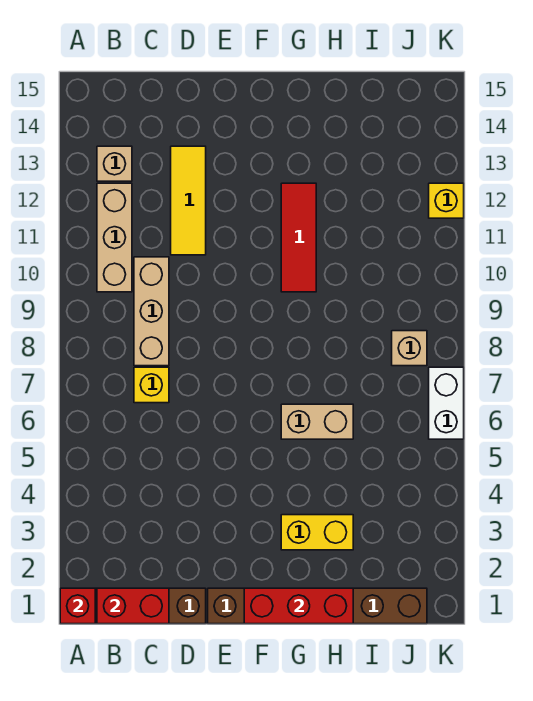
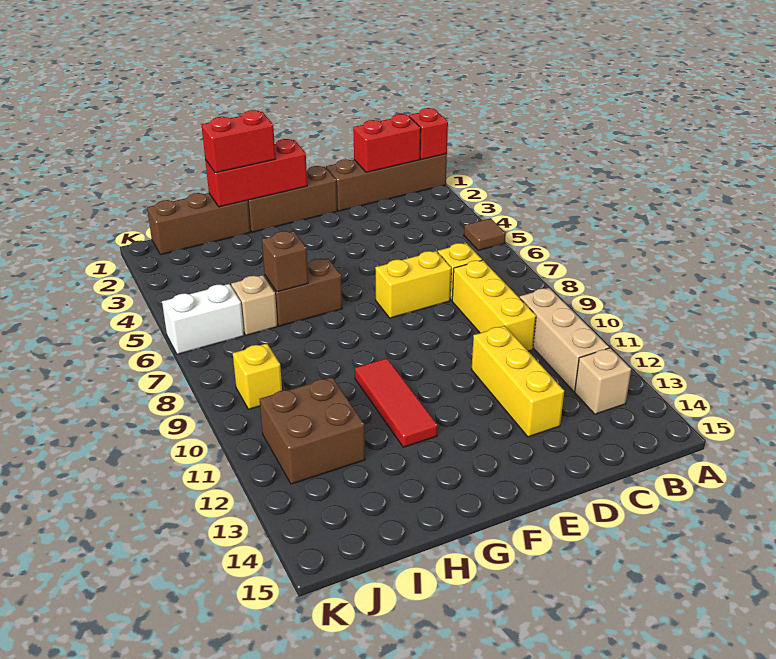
none -> brown 1x1 tile [464,218,506,250]
tan 1x3 brick [134,257,169,366] -> yellow 1x3 brick [452,260,536,351]
yellow 1x3 tile [171,146,206,255] -> yellow 1x3 brick [472,326,564,437]
none -> red 1x2 brick [201,110,276,173]
yellow 1x2 brick [281,515,353,550] -> yellow 1x2 brick moved to [375,251,451,318]
tan 1x2 brick [281,404,353,439] -> brown 1x2 brick [265,258,342,326]
none -> brown 1x1 brick [262,231,308,292]
none -> brown 2x2 brick [259,377,365,484]
tan 1x1 brick [392,331,427,366] -> tan 1x1 brick moved to [231,275,277,335]
white 1x2 brick [429,367,464,439] -> white 1x2 brick turned to [162,284,244,354]
yellow 1x1 brick [429,183,464,218] -> yellow 1x1 brick moved to [233,344,282,409]

